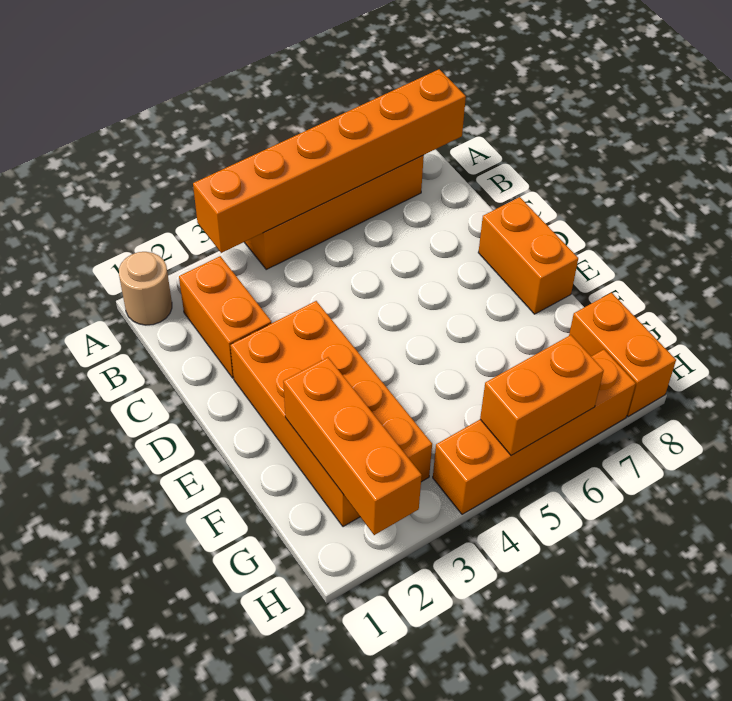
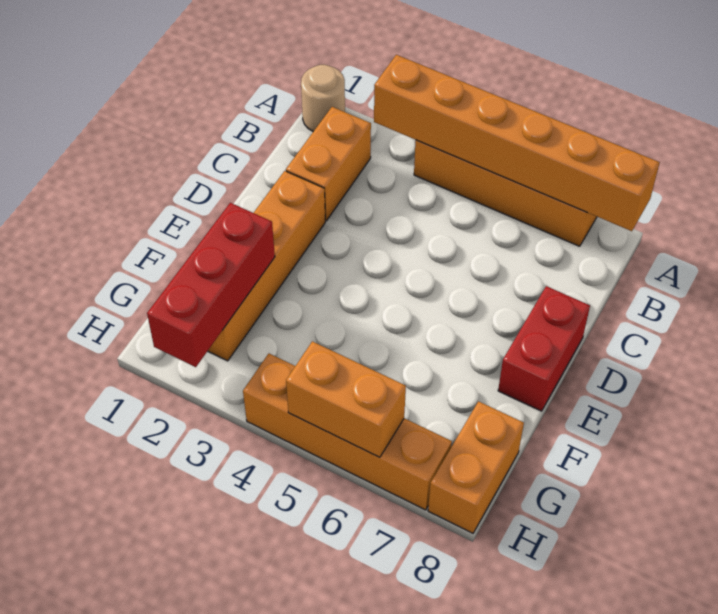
orange 2x4 brick [230,301,432,527] -> orange 1x4 brick [208,171,325,361]
orange 1x2 brick [478,197,578,314] -> red 1x2 brick [498,286,590,411]
orange 1x3 brick [283,357,422,535] -> red 1x3 brick [147,203,275,367]

